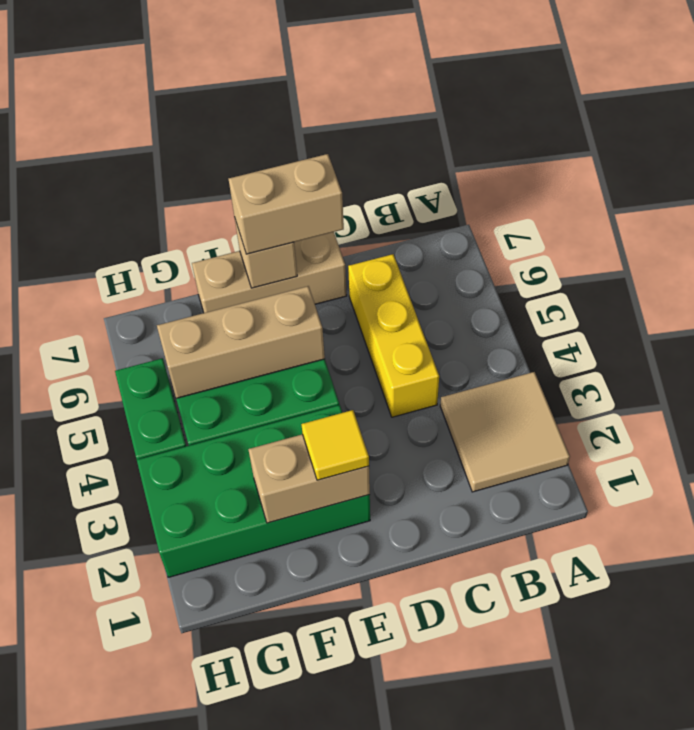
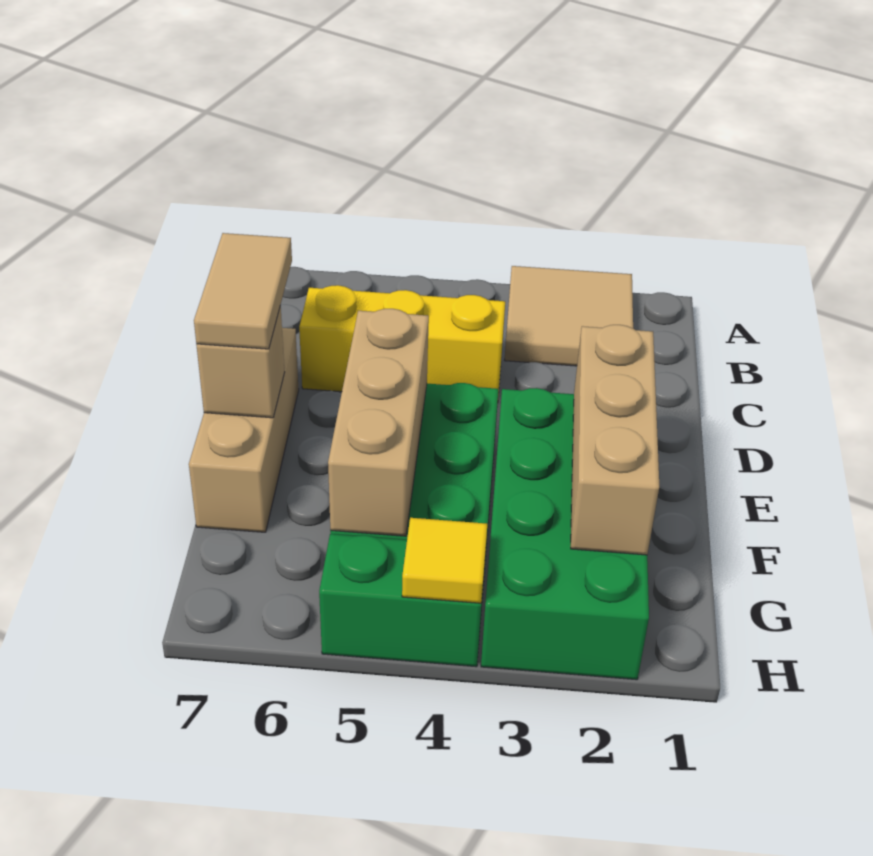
tan 1x2 brick [229,154,344,254] -> tan 1x2 tile [194,233,292,349]
tan 1x2 brick [248,434,370,523] -> tan 1x3 brick [571,325,659,555]
yellow 1x1 tile [301,410,369,480] -> yellow 1x1 tile moved to [402,518,487,603]

